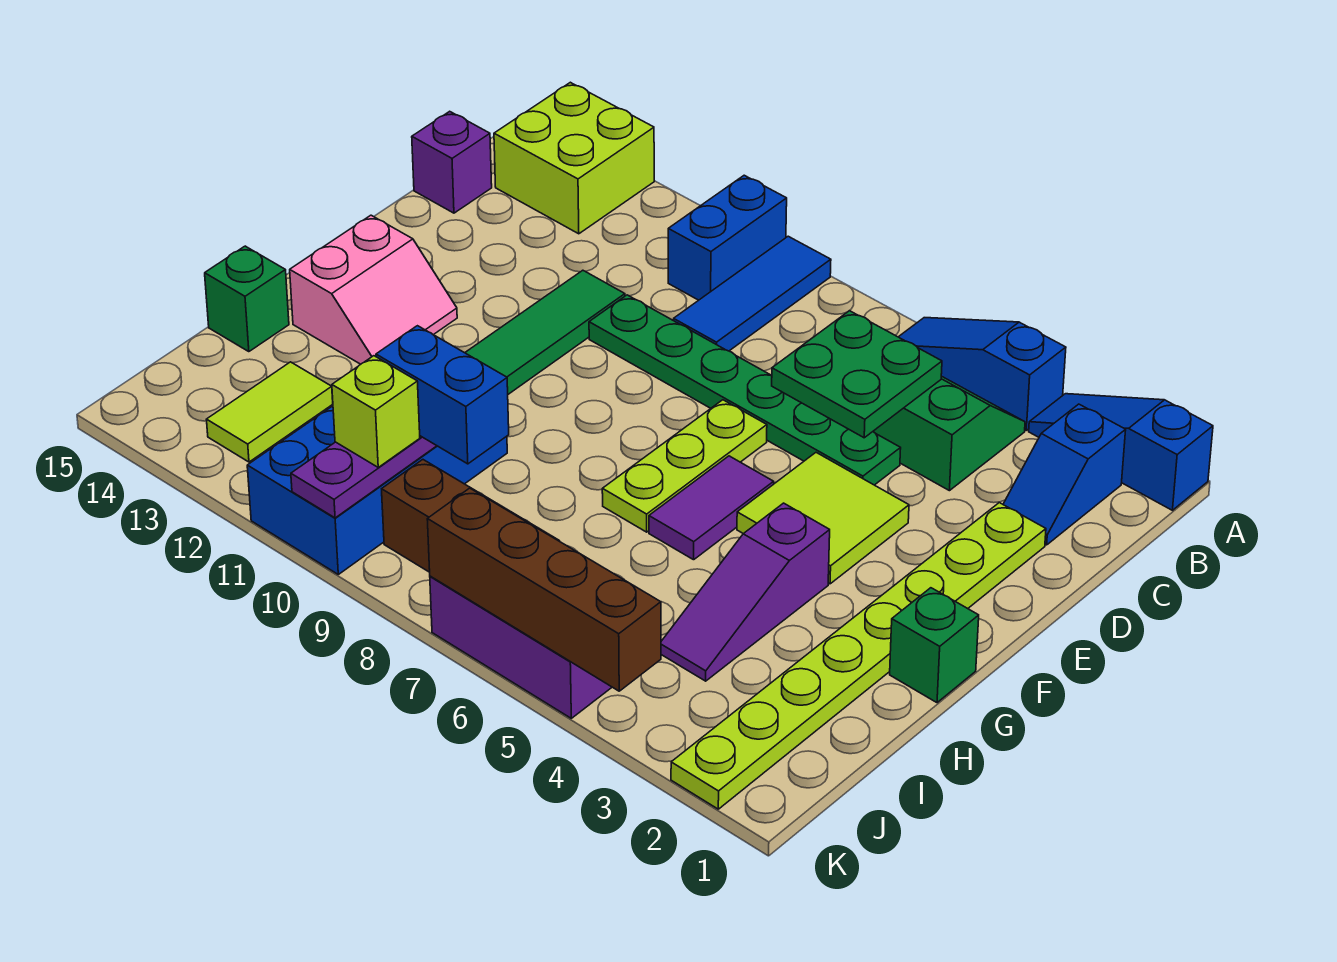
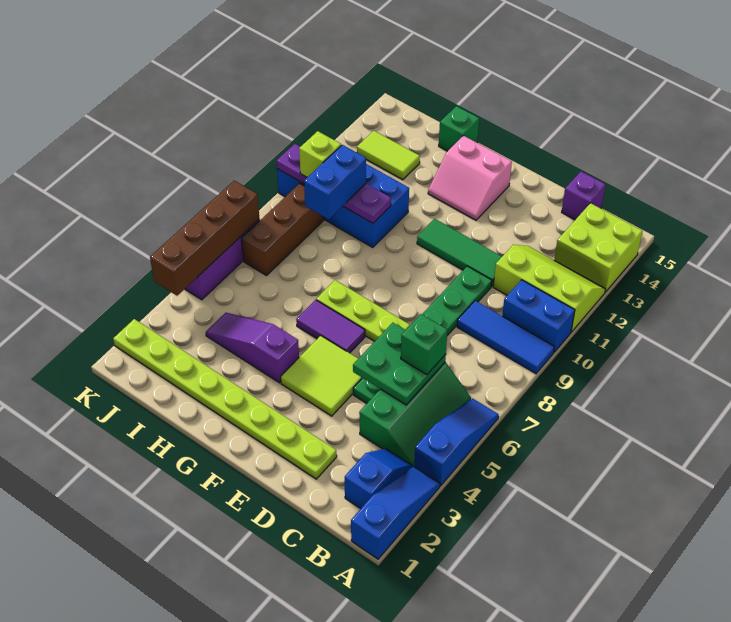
none -> lime 2x3 slope [493,245,606,332]
blue 1x2 slope [1003,404,1126,545] -> blue 1x2 slope turned to [345,449,412,509]
green 1x1 brick [890,588,979,703] -> green 1x1 brick moved to [401,314,448,375]

